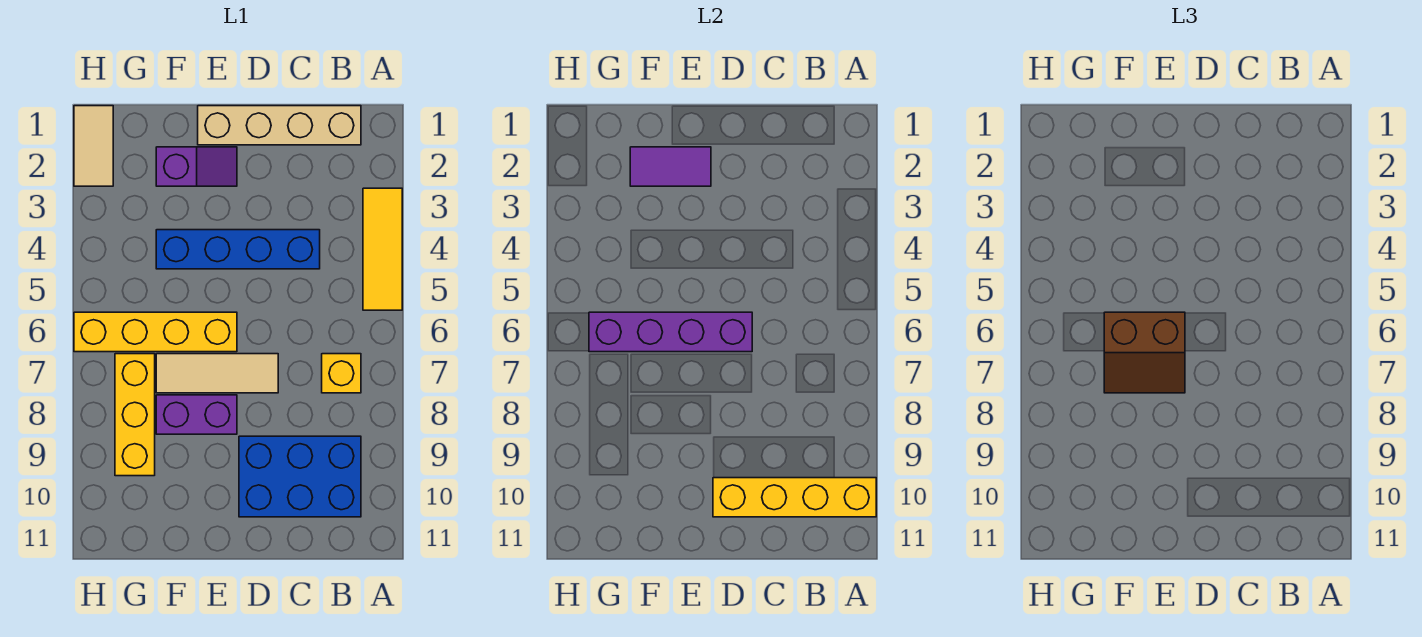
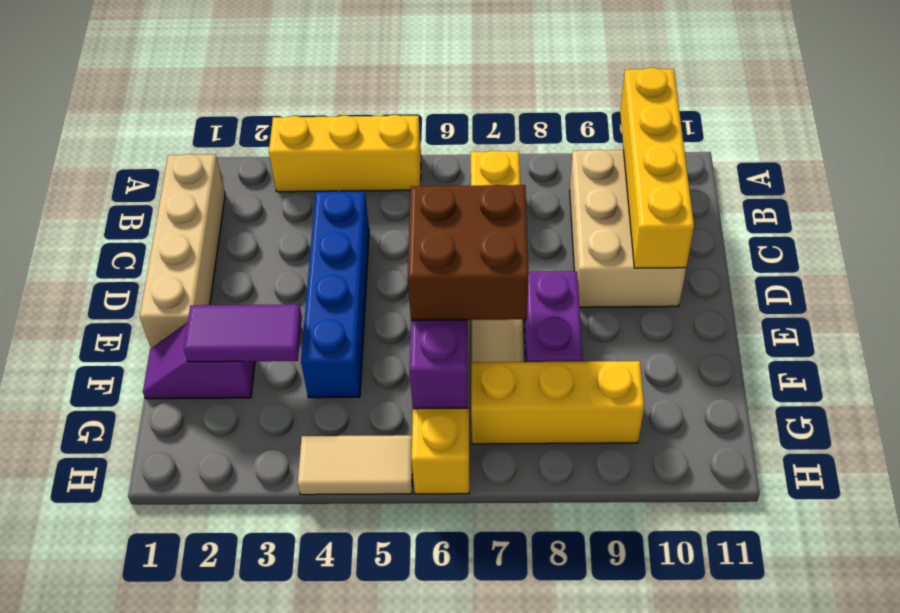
yellow 1x3 tile [363,188,402,310] -> yellow 1x3 brick [269,115,421,192]
blue 2x3 brick [239,436,361,517] -> tan 2x3 brick [570,150,686,307]
purple 1x2 slope [156,147,237,186] -> purple 1x2 slope turned to [143,322,255,399]
purple 1x2 tile [630,147,711,186] -> purple 1x2 tile turned to [184,304,302,362]
brown 2x2 slope [1104,312,1185,393] -> brown 2x2 brick [408,185,528,320]
tan 1x2 tile [74,106,113,186] -> tan 1x2 tile moved to [298,435,413,495]

